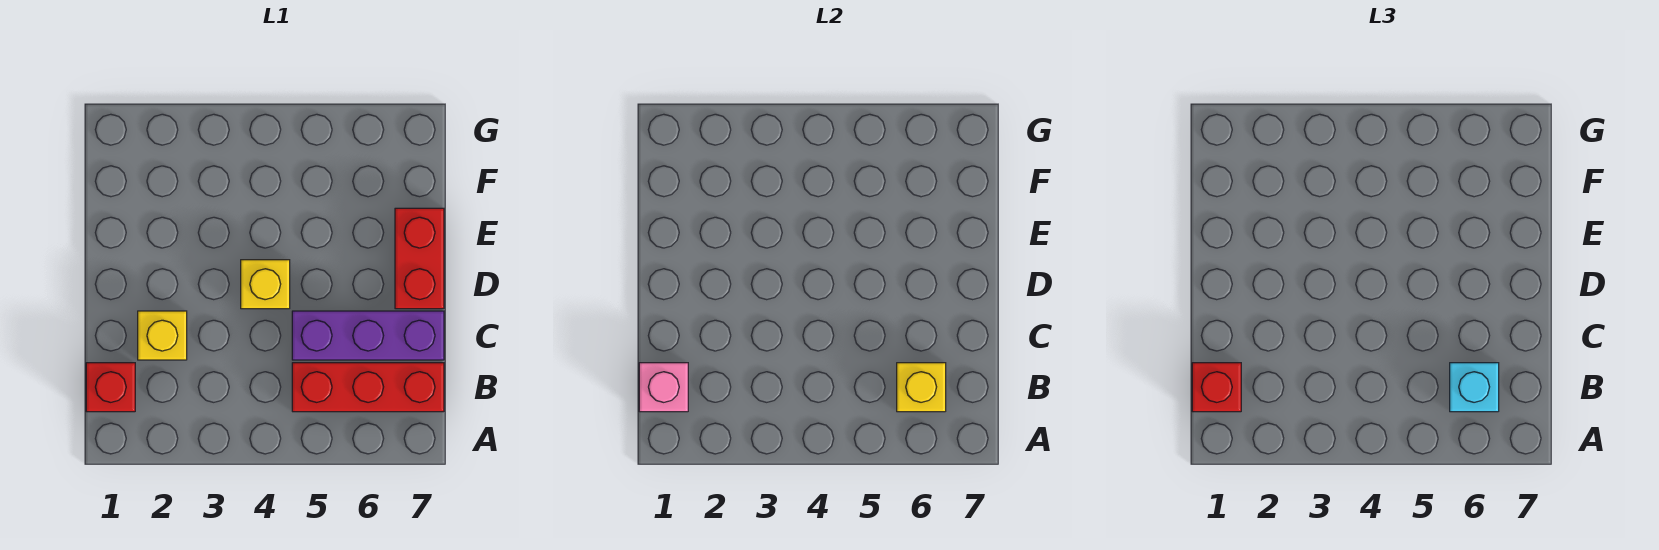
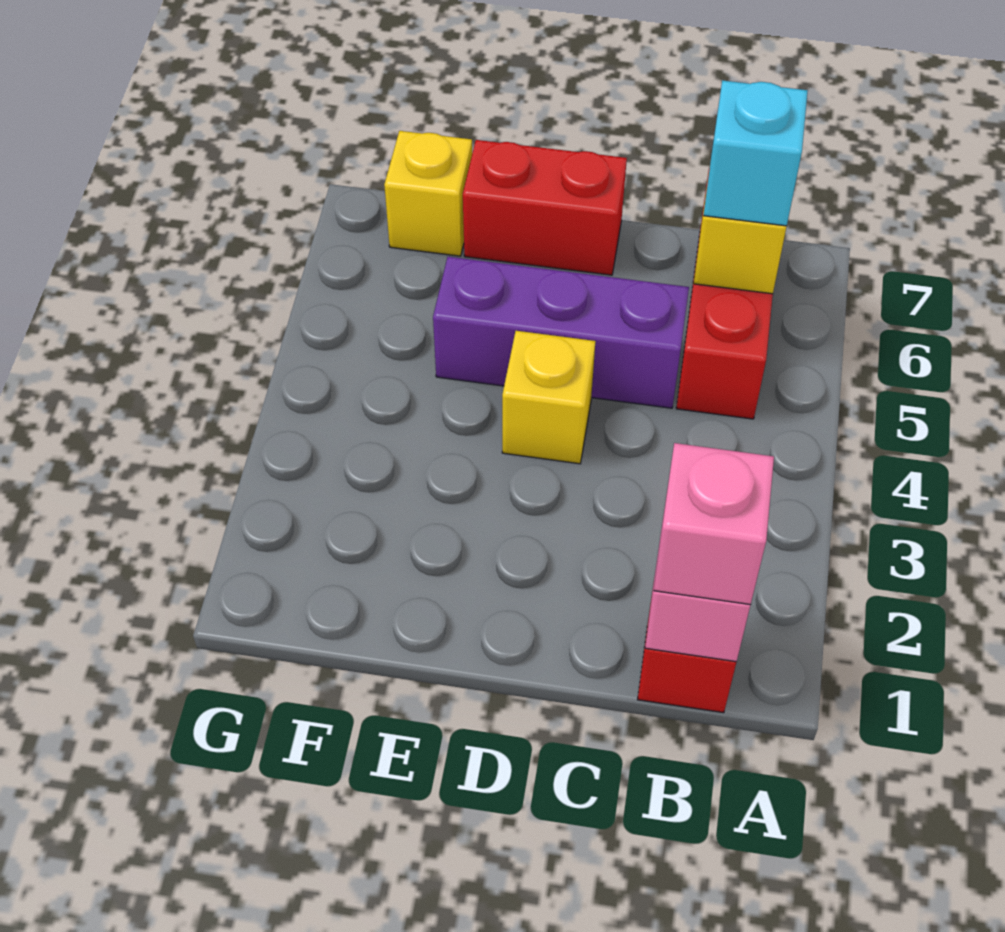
red 1x1 brick [1192,363,1241,412] -> pink 1x1 brick [654,443,774,605]
yellow 1x1 brick [138,311,187,360] -> yellow 1x1 brick moved to [384,131,472,256]
purple 1x3 brick [292,311,444,360] -> purple 1x3 brick turned to [433,257,689,408]

